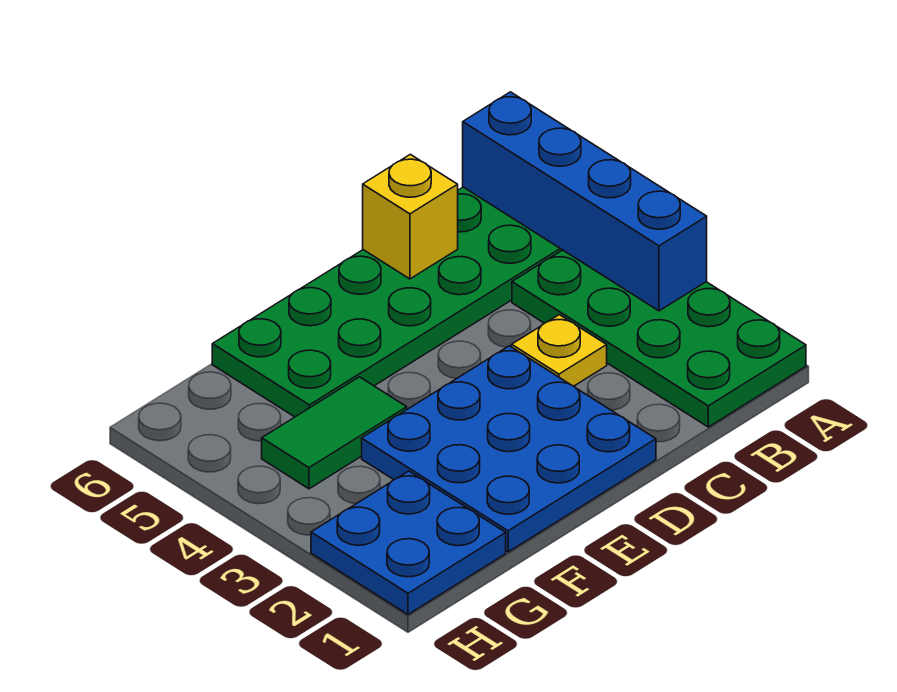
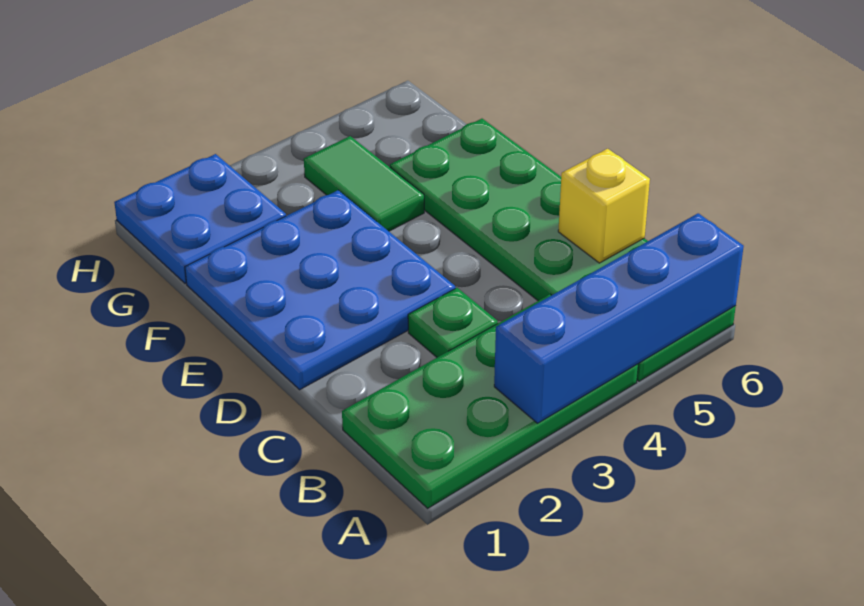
yellow 1x1 plate [512,315,607,386] -> green 1x1 plate [408,288,498,357]

